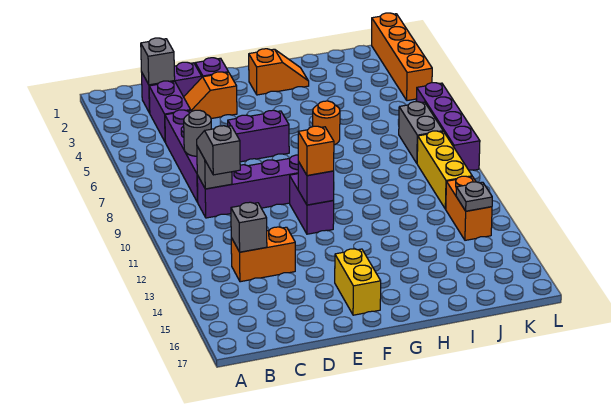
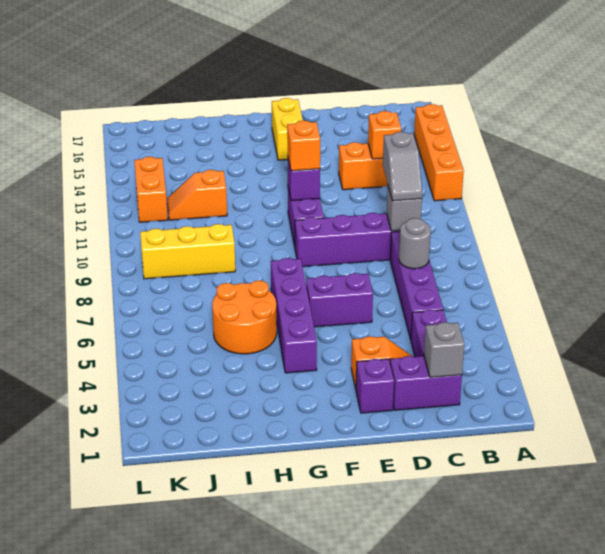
grey 1x1 brick [231,202,267,252] -> orange 1x1 brick [368,111,401,159]
orange 1x2 slope [249,49,309,95] -> orange 1x2 slope moved to [167,170,227,220]
orange 1x1 round brick [313,101,340,145] -> orange 2x2 round brick [212,281,277,354]
grey 1x2 brick [399,102,443,163] -> none
yellow 1x3 brick [417,131,472,209] -> yellow 1x3 brick turned to [140,224,235,279]
grey 1x1 plate [456,182,492,211] -> none
orange 1x4 brick [372,13,432,101] -> orange 1x4 brick moved to [414,104,464,201]
purple 1x4 brick [416,83,480,170] -> purple 1x4 brick moved to [271,258,317,373]

